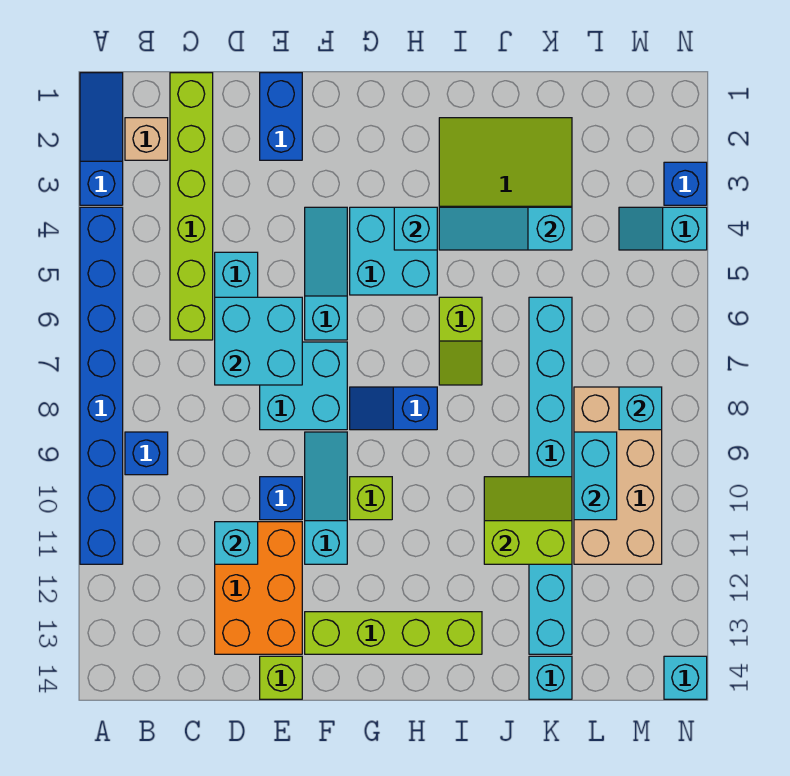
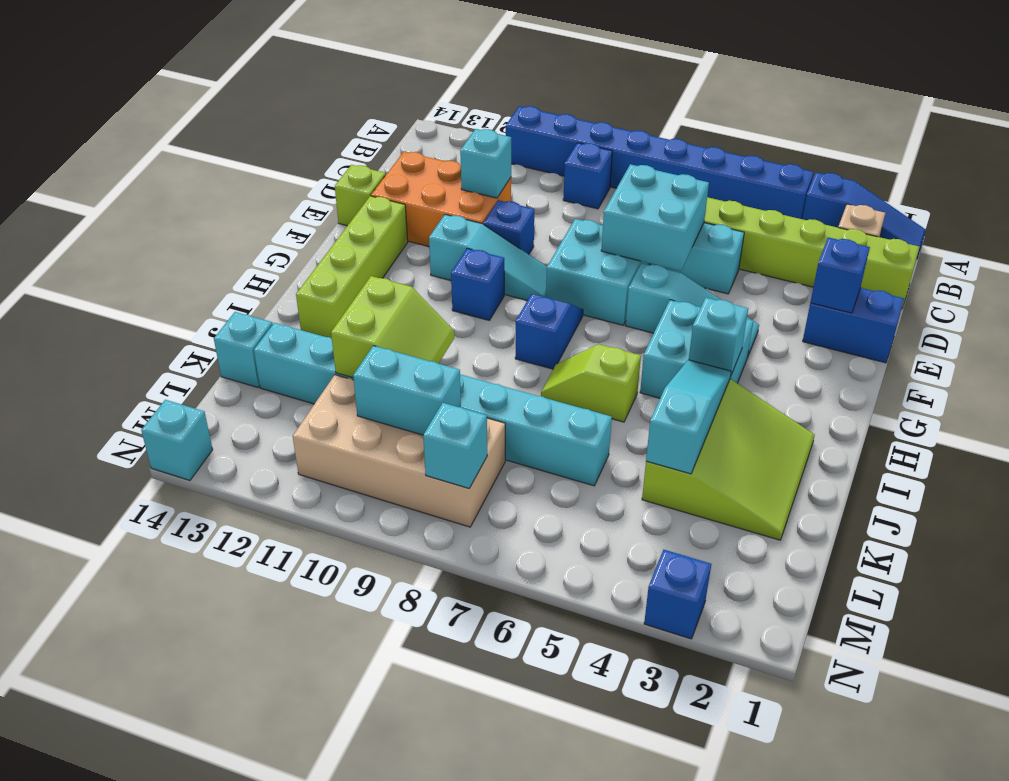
none -> blue 1x1 brick [810,237,870,313]
lime 1x1 brick [350,477,392,520] -> blue 1x1 brick [451,248,504,320]
cyan 1x2 slope [619,207,707,250] -> none

